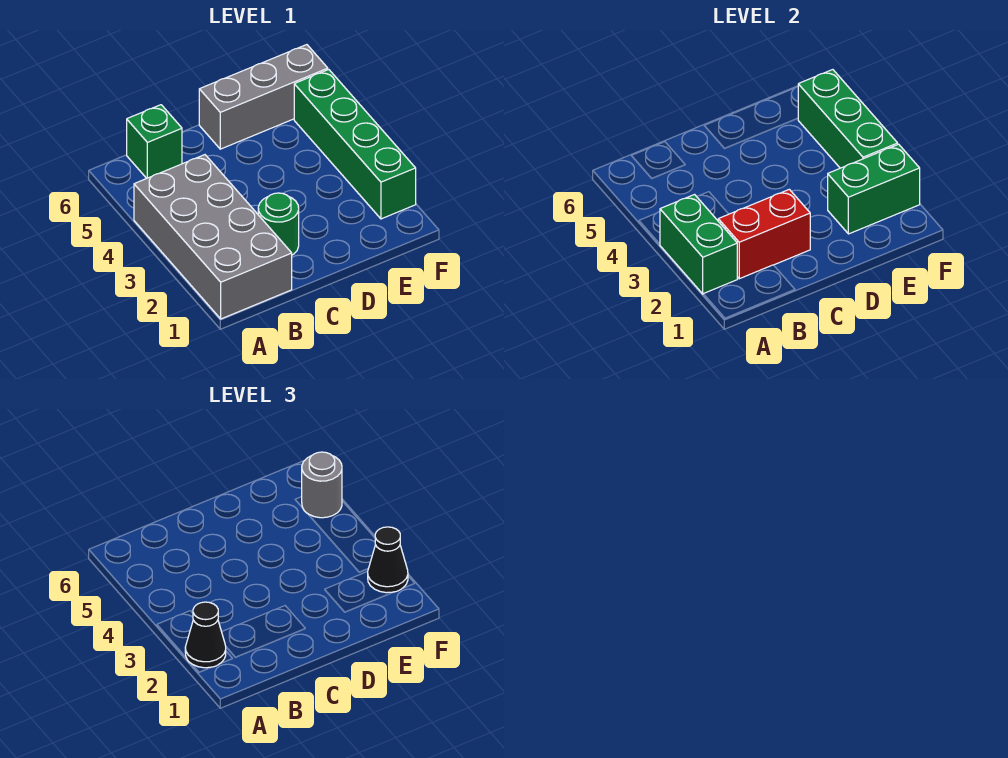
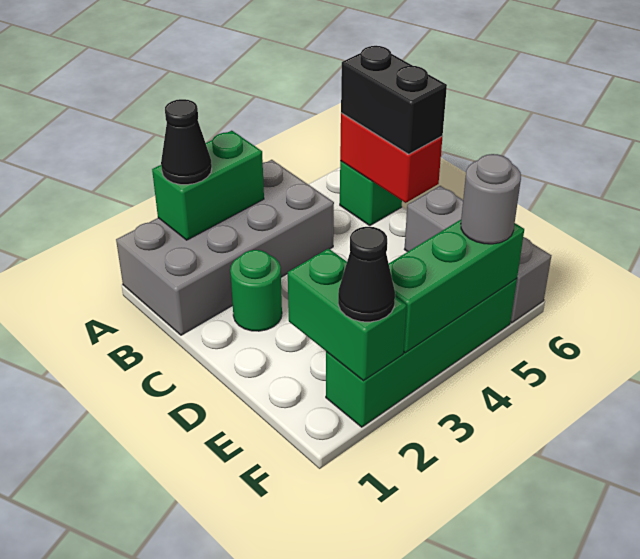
red 1x2 brick [718,189,810,279] -> red 1x2 brick moved to [340,113,442,203]
none -> black 1x2 brick [341,46,447,154]

